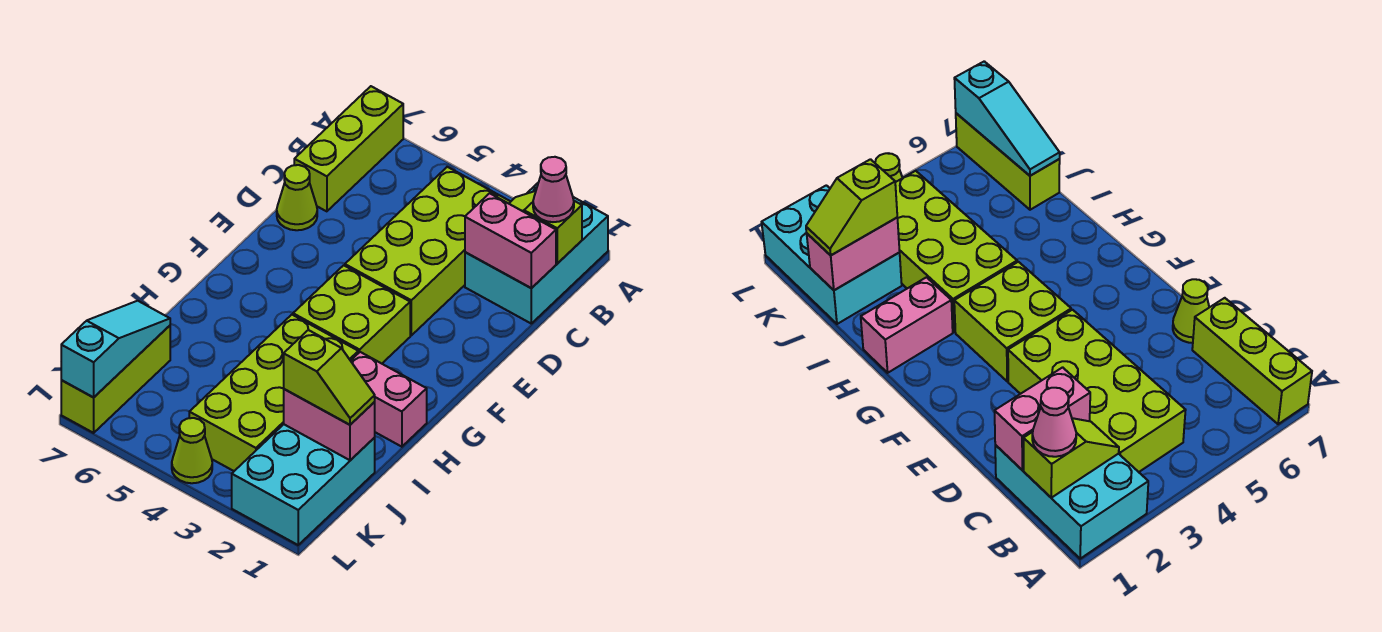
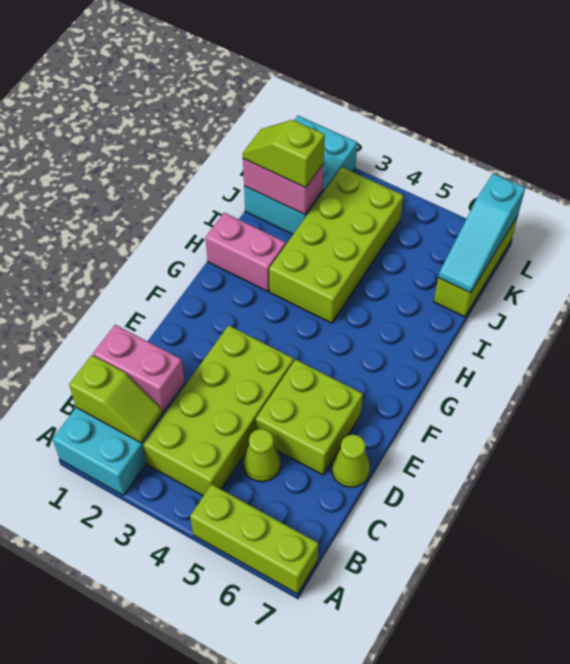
lime 1x3 brick [294,86,403,211] -> lime 1x3 brick turned to [190,484,318,594]
pink 1x1 cone [533,157,574,222] -> none
lime 2x2 brick [293,265,410,364] -> lime 2x2 brick moved to [256,359,363,475]
lime 1x1 cone [172,418,212,483] -> lime 1x1 cone moved to [243,429,281,482]

